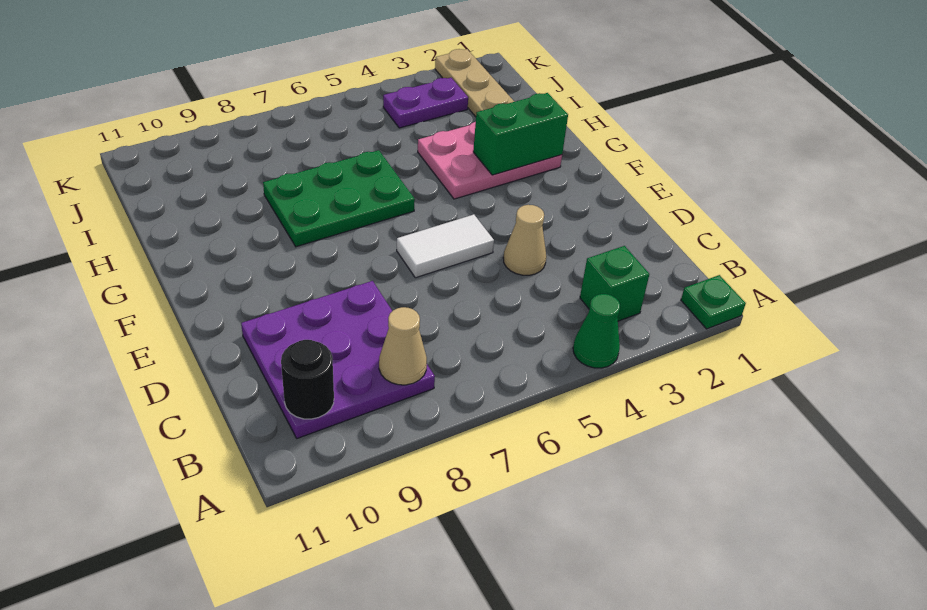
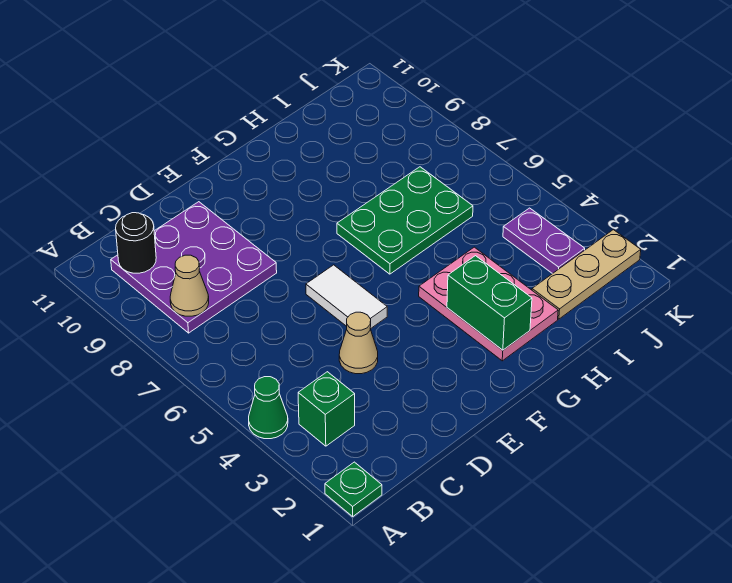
green 2x3 plate [263,150,415,247] -> green 2x3 plate turned to [337,167,473,274]

